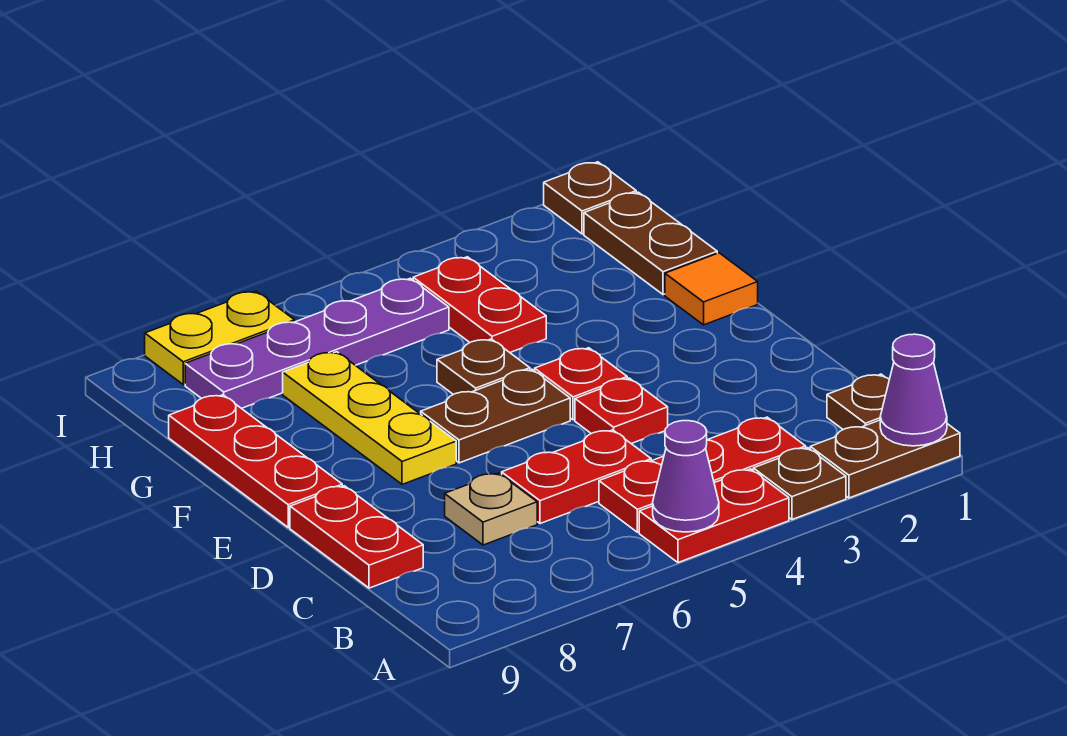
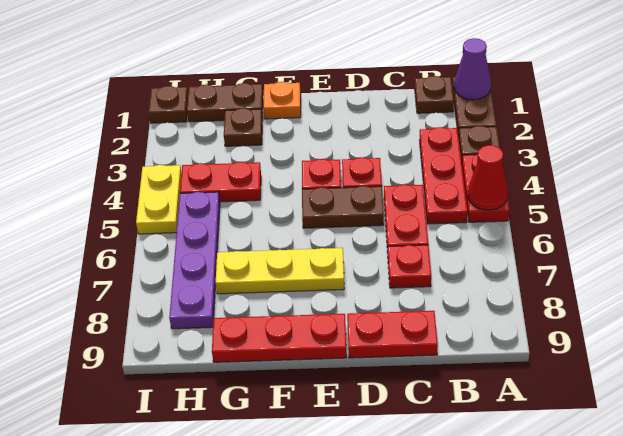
purple 1x1 cone [653,421,719,532] -> red 1x1 cone [468,145,508,210]
tan 1x1 plate [445,473,537,545] -> red 1x1 plate [388,245,431,288]
brown 1x2 plate [421,369,570,463] -> brown 1x2 plate turned to [302,186,384,228]
orange 1x1 tile [665,253,758,325] -> orange 1x1 plate [263,82,301,119]
brown 1x1 plate [437,339,530,395] -> brown 1x1 plate moved to [224,108,263,146]
yellow 1x2 plate [145,291,295,385] -> yellow 1x2 plate moved to [136,165,182,234]

